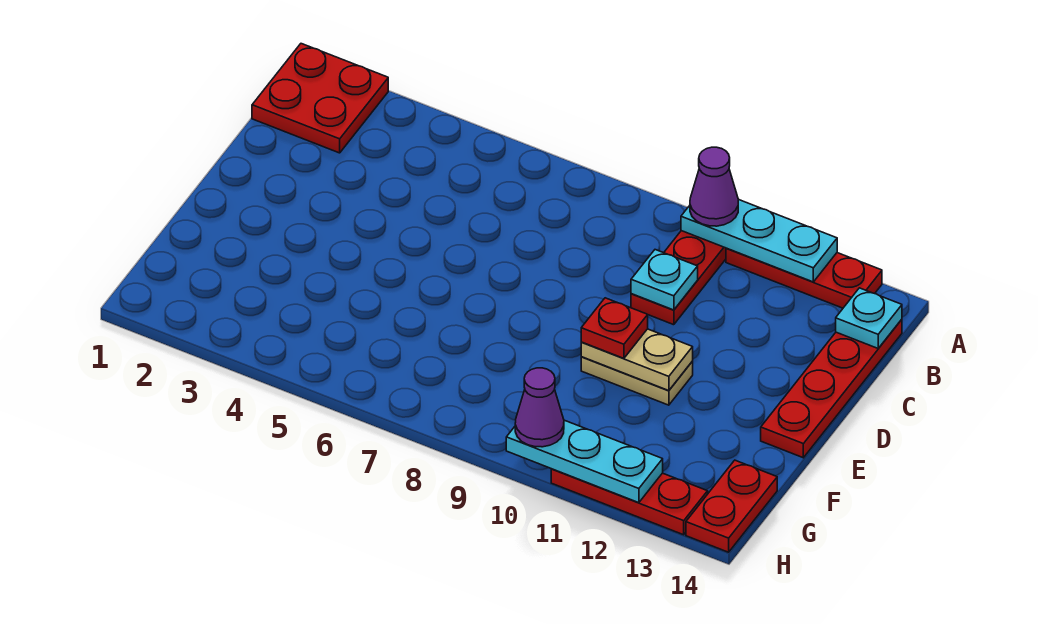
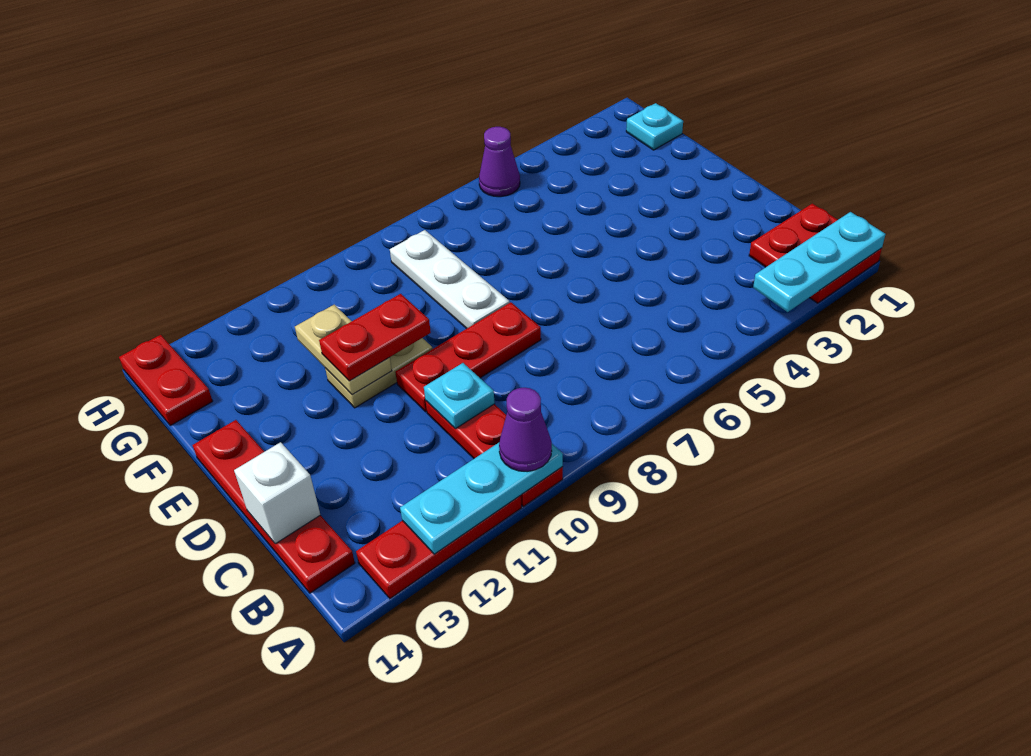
cyan 1x1 plate [836,288,902,348] -> cyan 1x1 plate moved to [626,103,683,150]
none -> white 1x1 brick [234,442,320,544]
none -> white 1x3 plate [390,230,510,329]
tan 1x2 plate [581,329,693,391] -> tan 1x2 plate turned to [295,305,392,395]
red 1x1 plate [581,298,648,358] -> red 1x2 plate [319,294,431,381]
cyan 1x3 plate [506,420,663,503] -> cyan 1x3 plate moved to [753,212,886,312]
purple 1x1 cone [515,368,564,447] -> purple 1x1 cone moved to [479,127,520,197]
red 1x3 plate [551,469,708,535] -> red 1x3 plate moved to [395,302,541,412]

